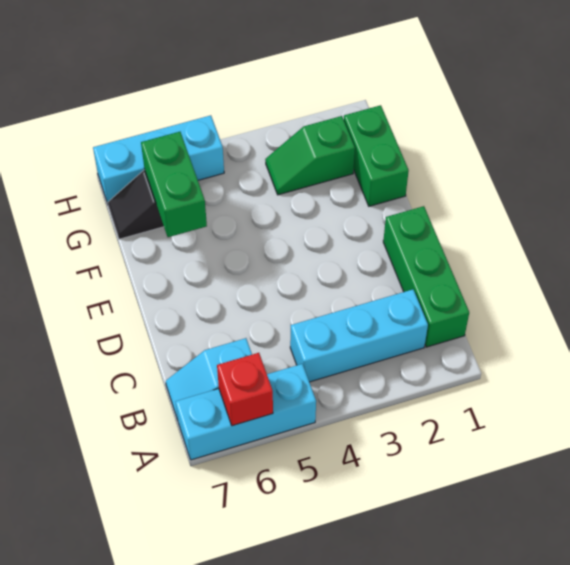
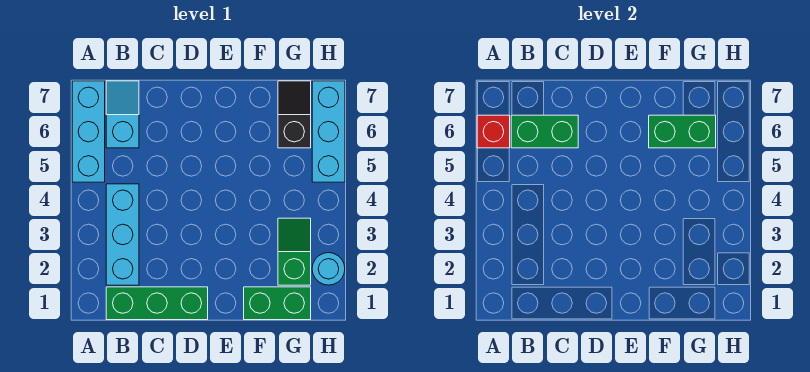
none -> green 1x2 brick [511,115,578,148]
none -> cyan 1x1 round brick [312,253,345,285]

